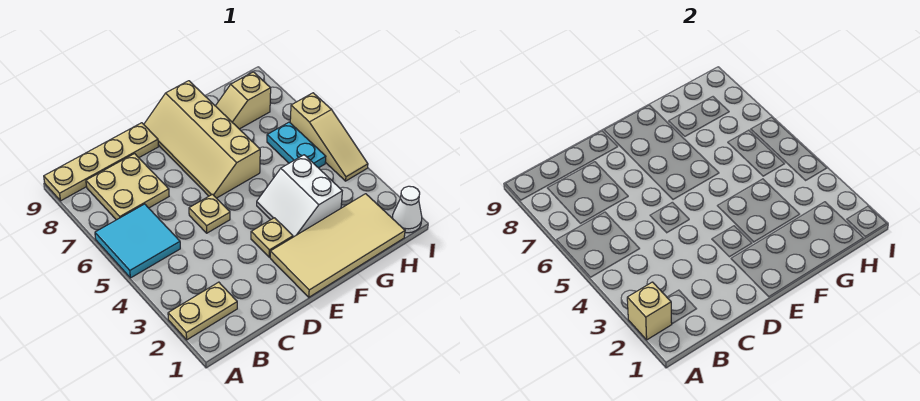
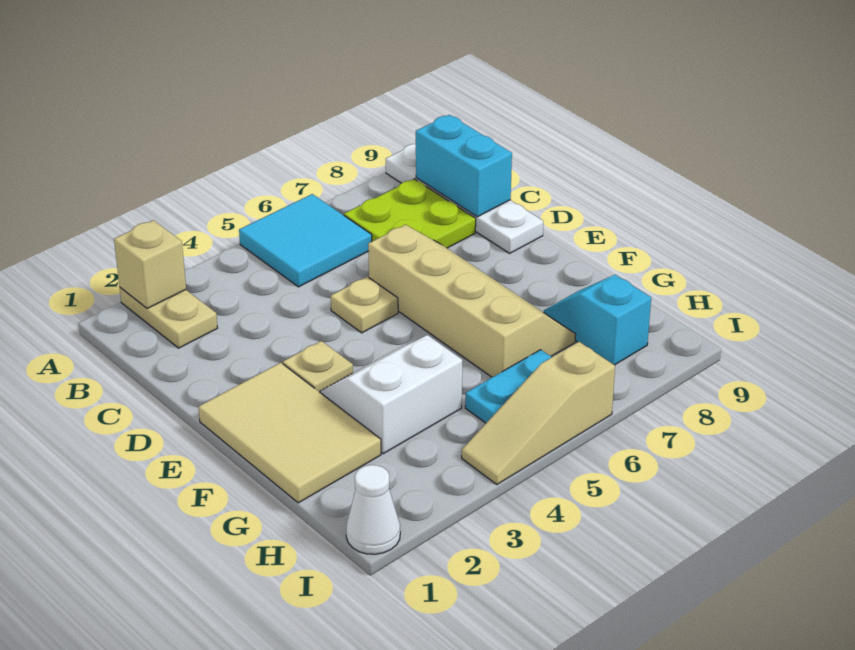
tan 1x4 plate [44,123,158,201] -> white 1x4 plate [386,144,543,253]
tan 2x2 plate [86,154,169,220] -> lime 2x2 plate [344,179,476,248]
none -> cyan 1x2 brick [416,115,512,217]
tan 2x4 tile [270,194,405,297] -> tan 2x3 tile [199,363,381,503]
tan 2x4 slope [144,81,260,198] -> tan 2x4 slope turned to [368,225,576,377]
tan 1x2 slope [216,72,271,129] -> cyan 1x2 slope [544,275,651,365]

